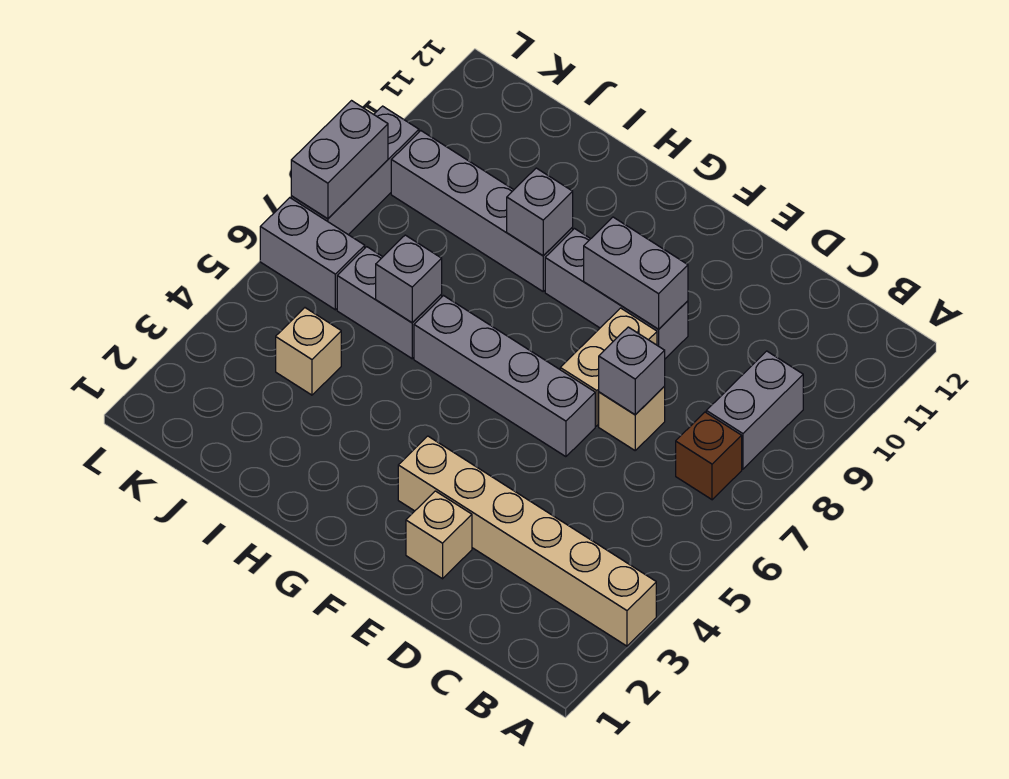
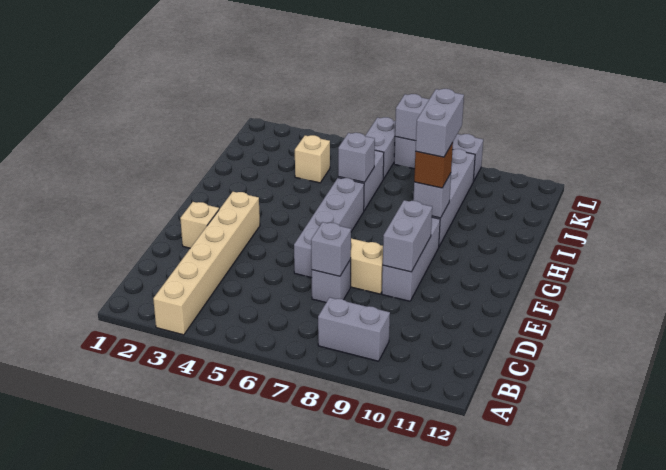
brown 1x1 brick [676,412,742,500] -> brown 1x1 brick moved to [414,142,453,188]
tan 1x1 brick [599,386,665,450] -> grey 1x1 brick [312,260,351,302]
none -> grey 1x2 brick [415,89,464,157]

